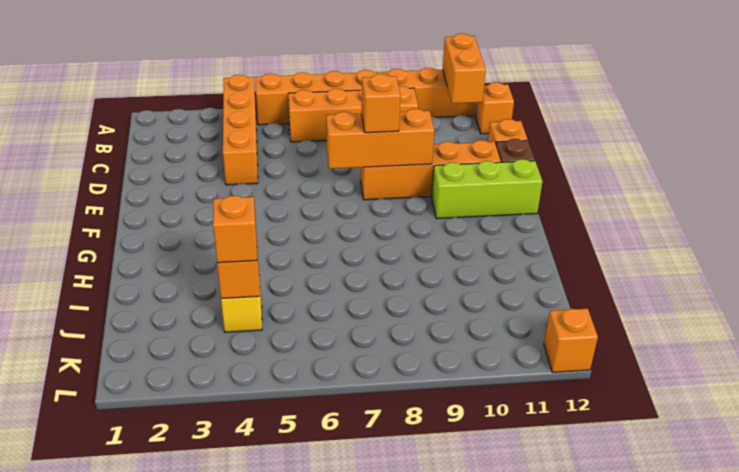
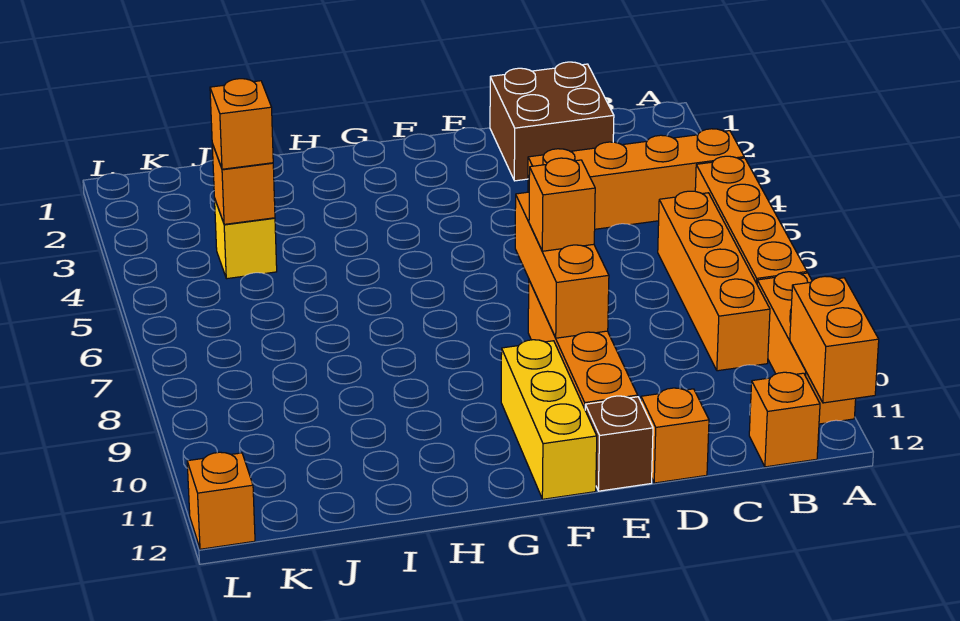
orange 1x2 brick [442,33,486,103] -> orange 1x2 brick turned to [790,276,879,403]
none -> brown 2x2 brick [490,62,614,181]
lime 1x3 brick [432,159,542,219] -> yellow 1x3 brick [501,340,597,499]

